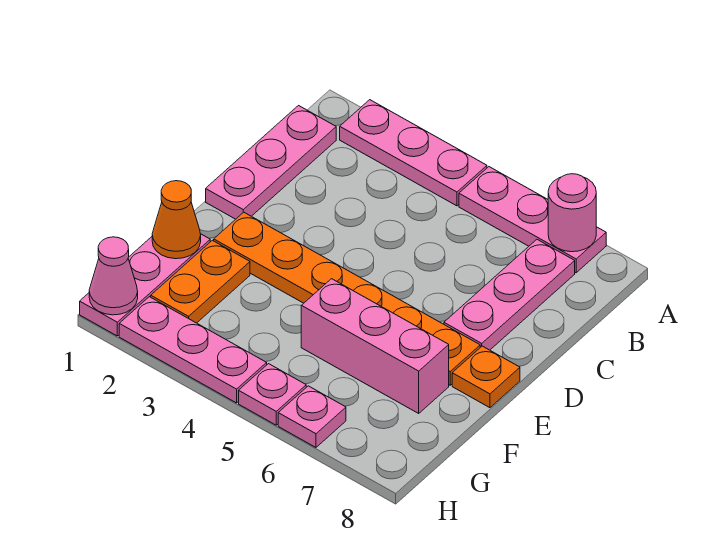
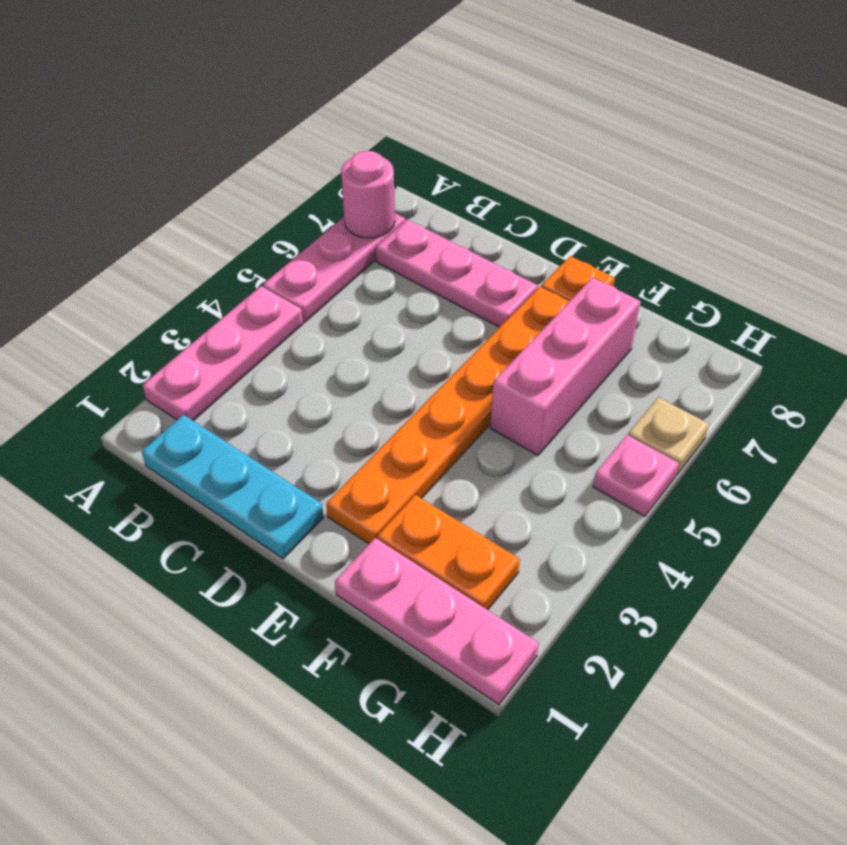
pink 1x3 plate [206,106,336,219] -> cyan 1x3 plate [142,415,323,559]
orange 1x1 cone [152,181,201,259] -> none
pink 1x1 cone [89,237,138,315] -> none
pink 1x3 plate [119,297,267,403] -> none
pink 1x1 plate [278,386,346,447] -> tan 1x1 plate [628,397,709,476]

